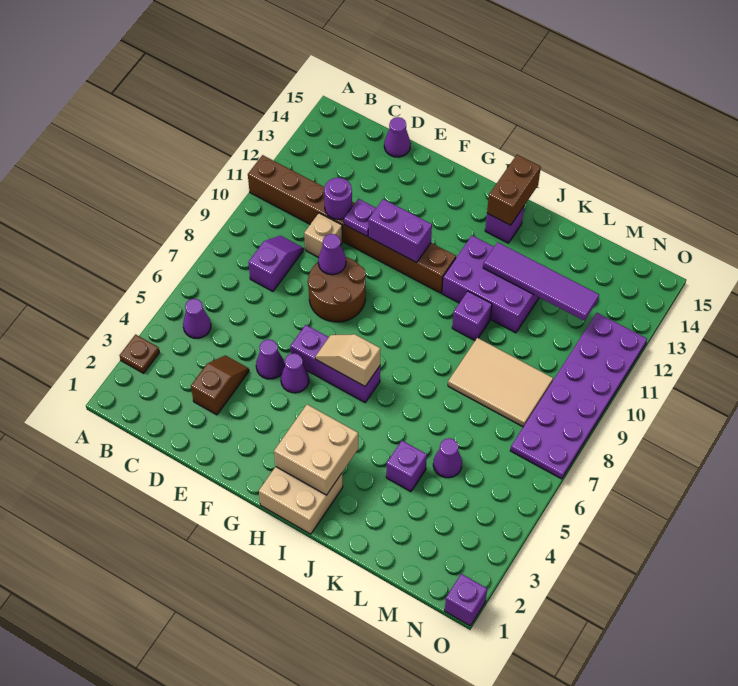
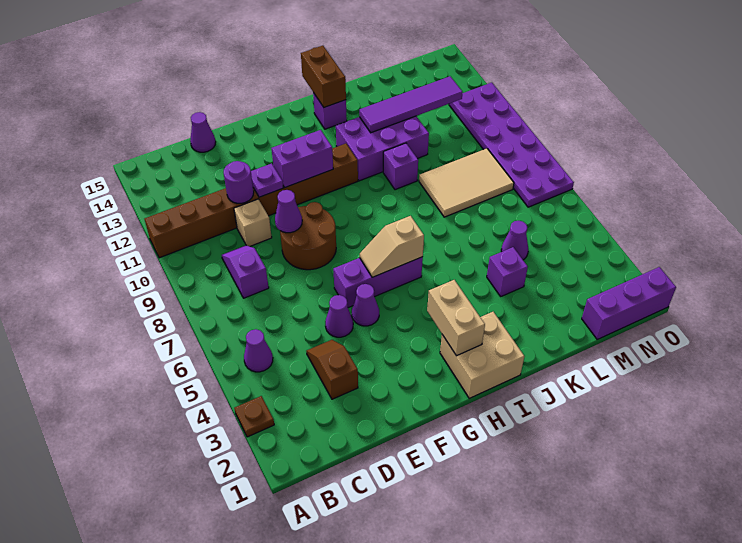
tan 2x2 brick [274,404,358,495] -> tan 1x2 brick [427,280,485,356]
purple 1x1 brick [445,574,487,626] -> purple 1x3 brick [582,267,676,339]

